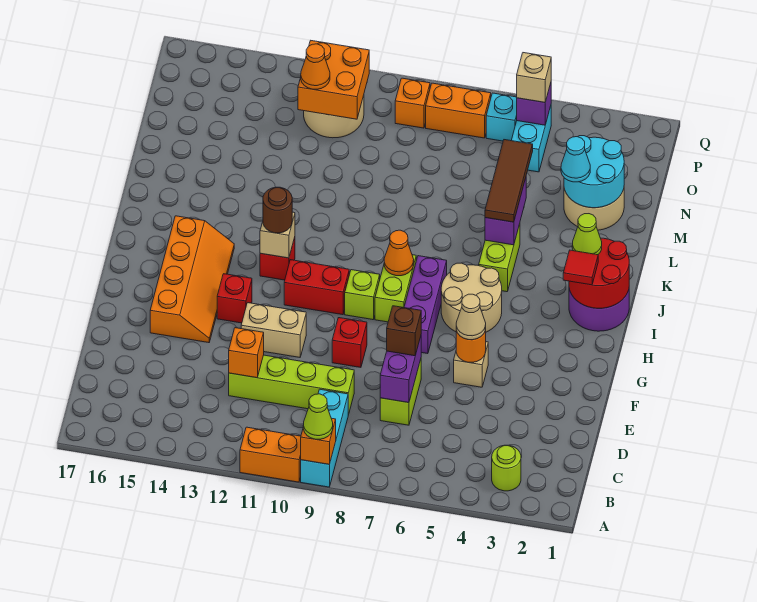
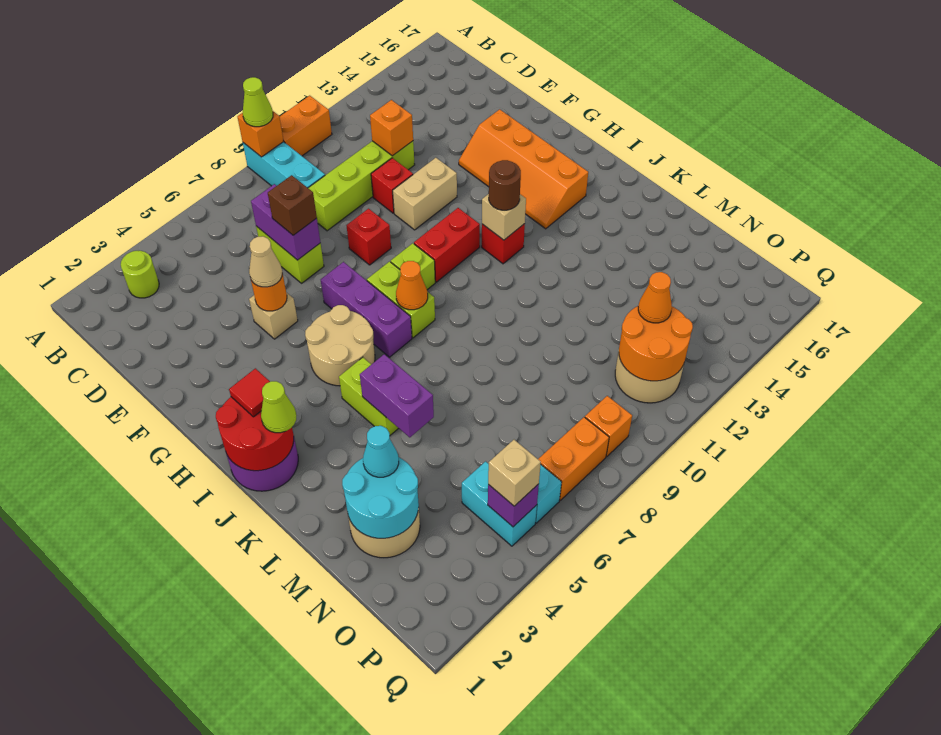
red 1x1 brick [217,274,252,323] -> red 1x1 brick moved to [371,158,413,213]
brown 1x3 tile [485,140,533,222] -> none
orange 2x2 brick [298,41,369,119] -> orange 2x2 round brick [619,306,693,381]

